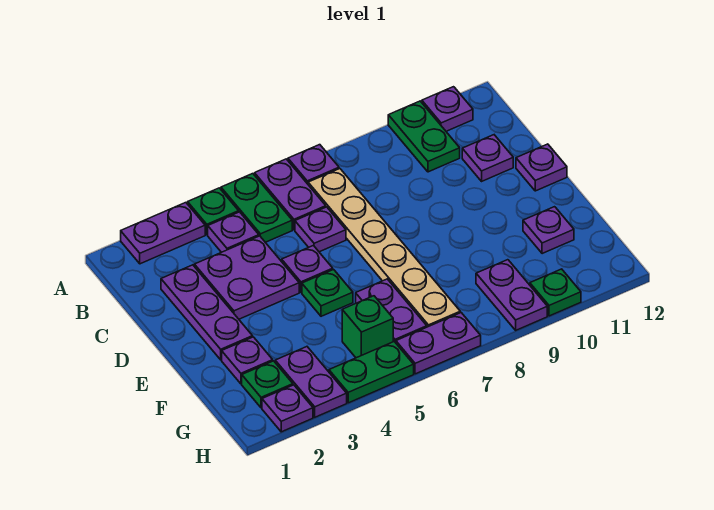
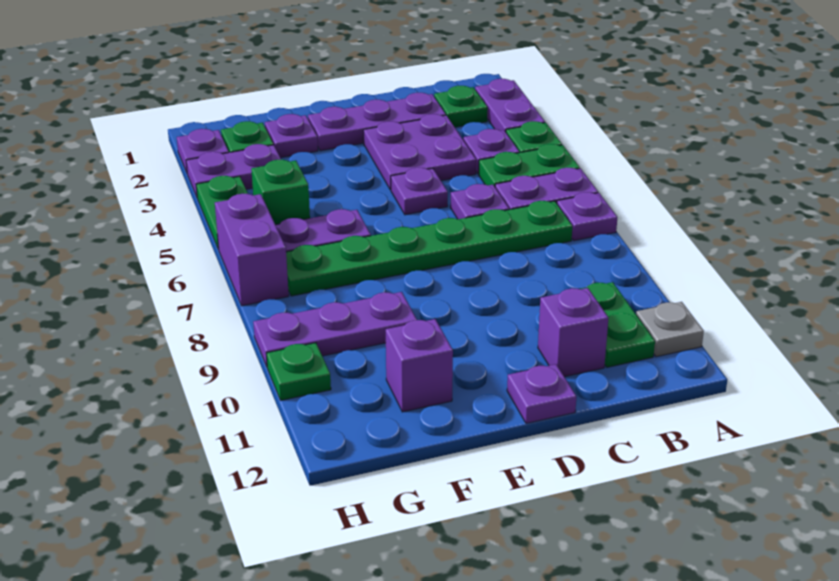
green 1x2 plate [388,101,460,172] -> green 1x2 plate turned to [581,282,655,367]
purple 1x1 plate [422,87,473,131] -> grey 1x1 plate [636,302,704,357]
tan 1x6 plate [308,169,460,327] -> green 1x6 plate [286,201,572,296]
purple 1x1 plate [462,135,513,181] -> purple 1x1 brick [538,288,609,377]
green 1x1 plate [302,270,353,316] -> green 1x1 plate moved to [434,86,488,127]
purple 1x1 plate [523,207,574,254] -> purple 1x1 brick [386,319,453,412]
purple 1x2 plate [476,260,547,330] -> purple 1x3 plate [253,292,417,366]
purple 1x2 plate [396,313,481,374] -> purple 1x2 brick [215,194,289,306]

